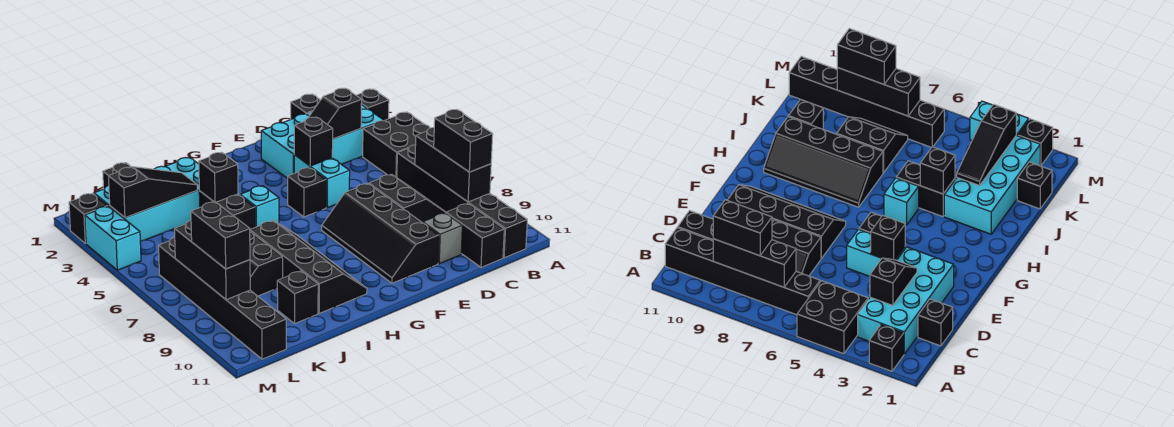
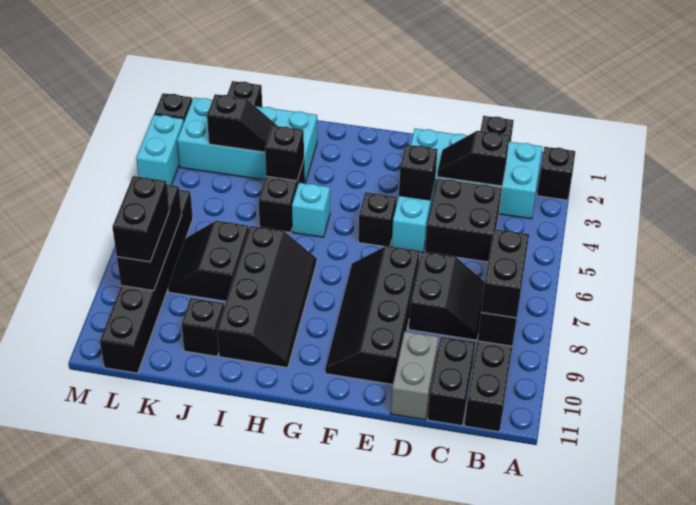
black 2x2 brick [363,112,430,178] -> black 2x2 brick moved to [425,178,502,262]
grey 1x1 brick [423,213,462,264] -> grey 1x2 brick [391,331,439,420]
black 1x3 slope [109,167,197,218] -> black 1x2 slope [207,94,277,152]

